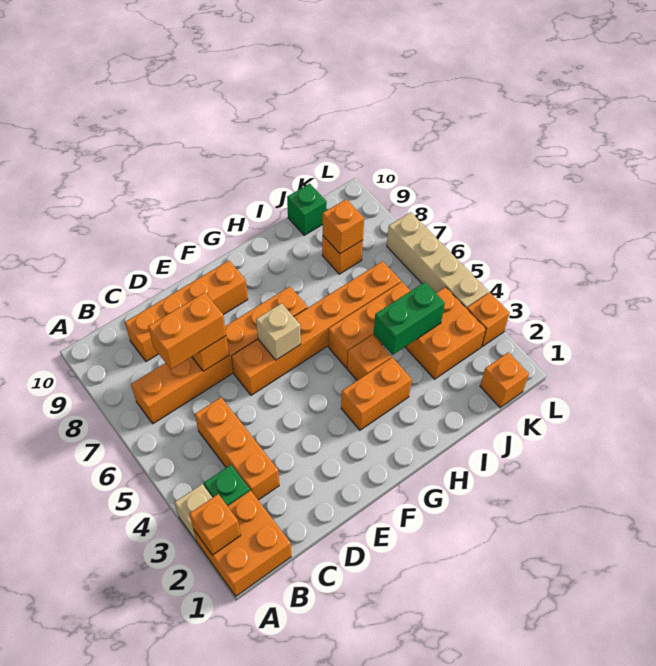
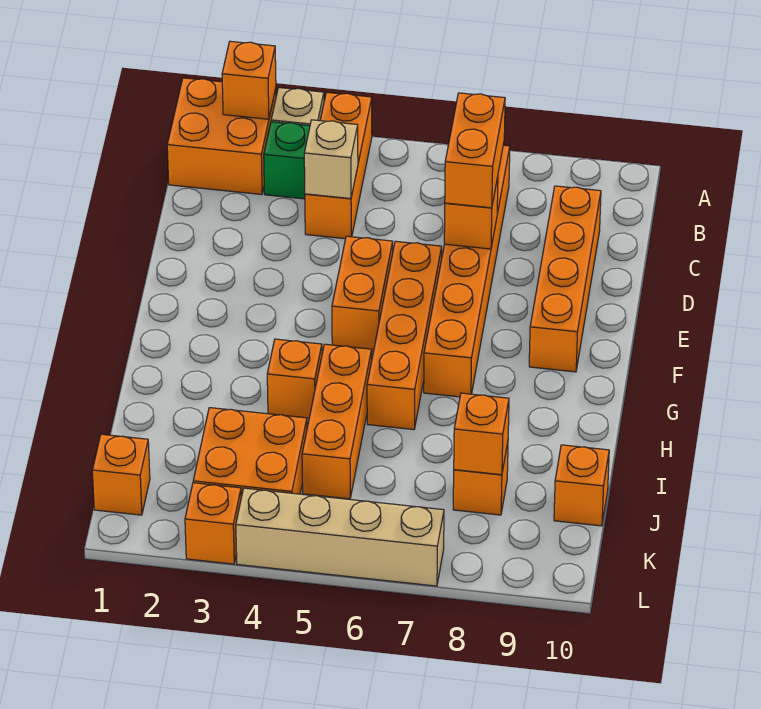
orange 1x3 brick [195,397,279,500] -> orange 1x3 brick turned to [305,92,372,239]
orange 1x6 brick [231,261,401,395] -> orange 1x4 brick [367,241,442,430]
tan 1x1 brick [256,303,301,360] -> tan 1x1 brick moved to [304,120,358,199]
orange 1x2 brick [341,358,412,430] -> orange 1x2 brick moved to [332,236,393,351]
green 1x2 brick [374,282,445,355] -> none
green 1x1 brick [287,184,327,235] -> orange 1x1 brick [554,445,609,526]

